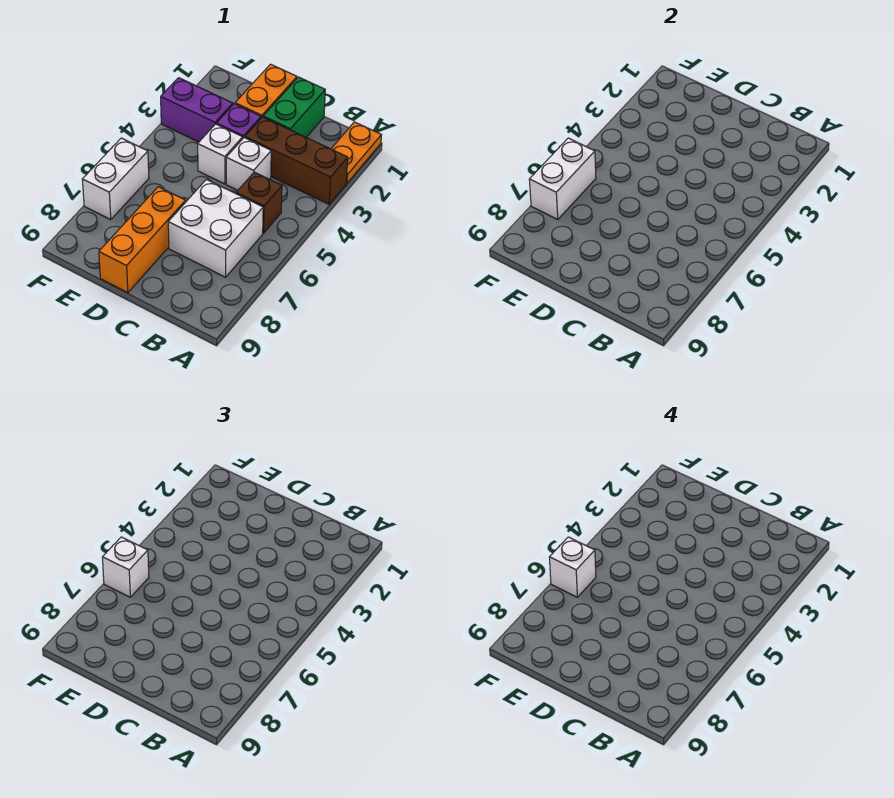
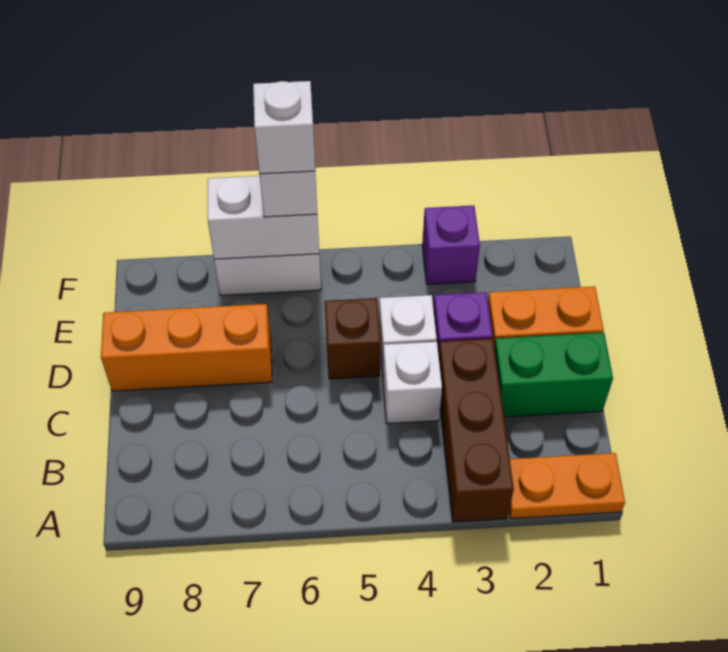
brown 1x1 brick [236,172,282,233] -> brown 1x1 brick moved to [325,298,381,379]
white 2x2 brick [168,180,263,277] -> none
purple 1x2 brick [161,78,233,142] -> purple 1x1 brick [422,205,480,284]

